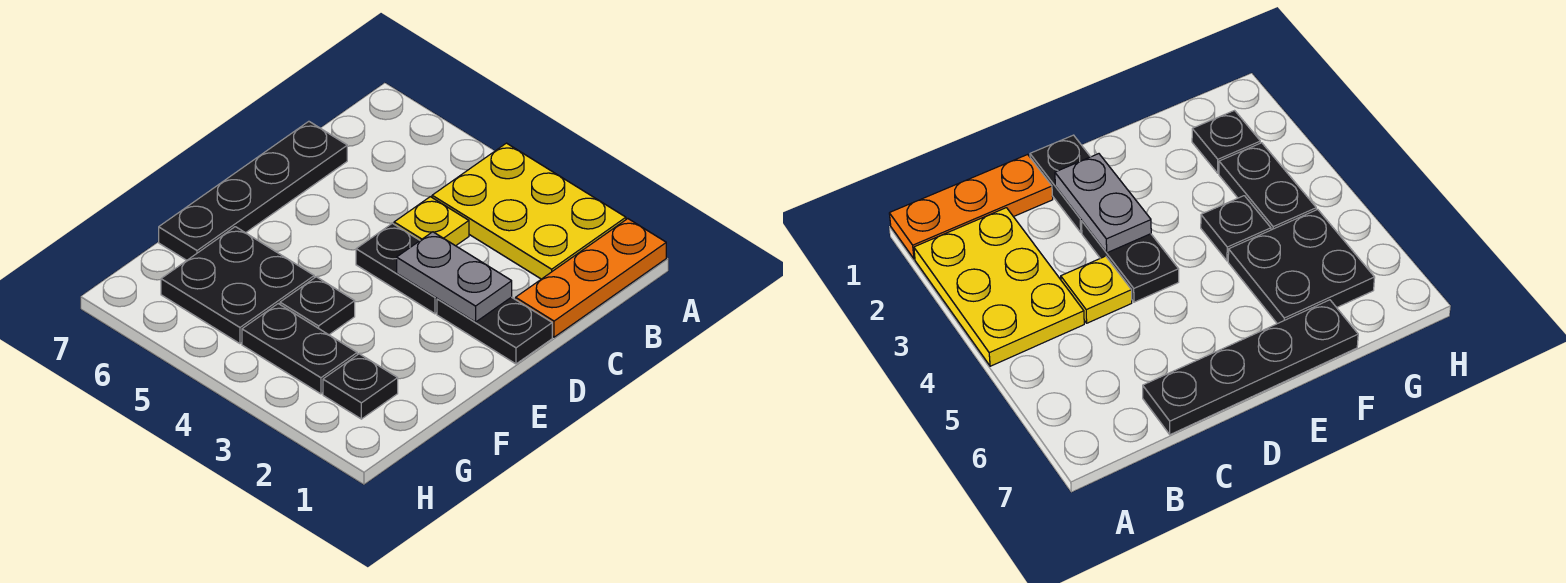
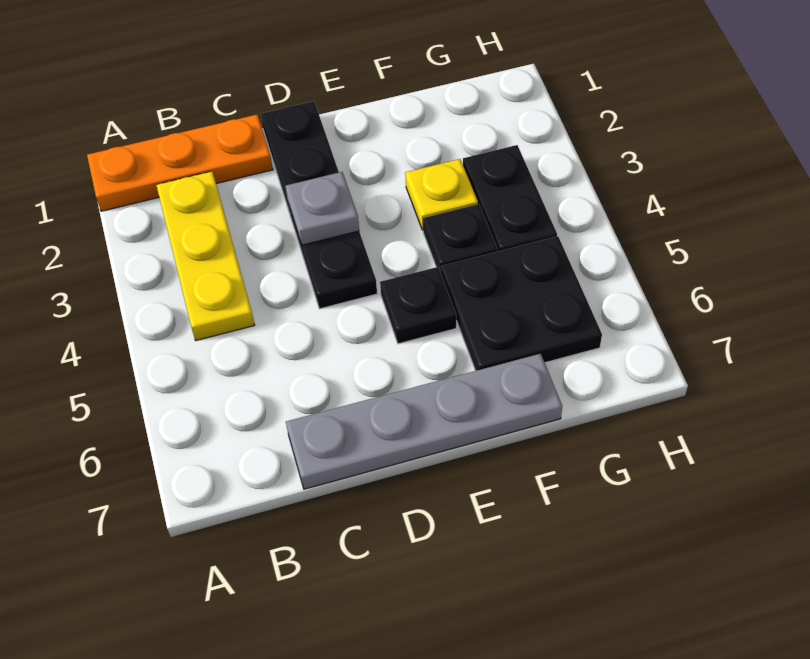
yellow 2x3 plate [432,143,626,279] -> yellow 1x3 plate [156,171,255,340]
yellow 1x1 plate [394,197,469,246] -> yellow 1x1 plate moved to [405,159,478,230]
black 1x4 plate [159,121,347,260] -> grey 1x4 plate [286,354,562,489]
grey 1x2 plate [397,232,512,322] -> grey 1x1 plate [286,172,359,245]
black 1x1 plate [323,354,398,419] -> black 1x1 plate moved to [380,267,456,344]

